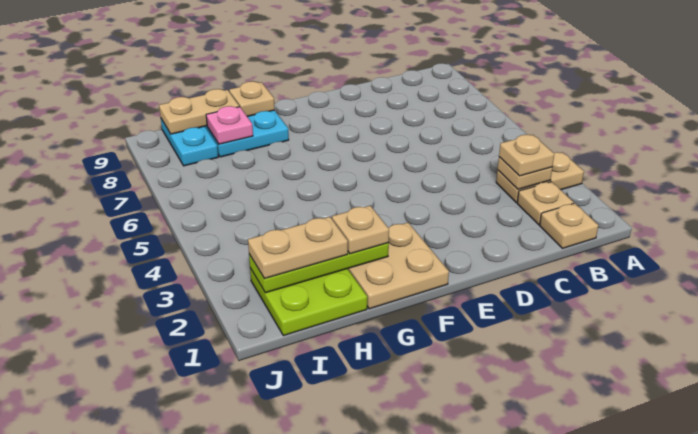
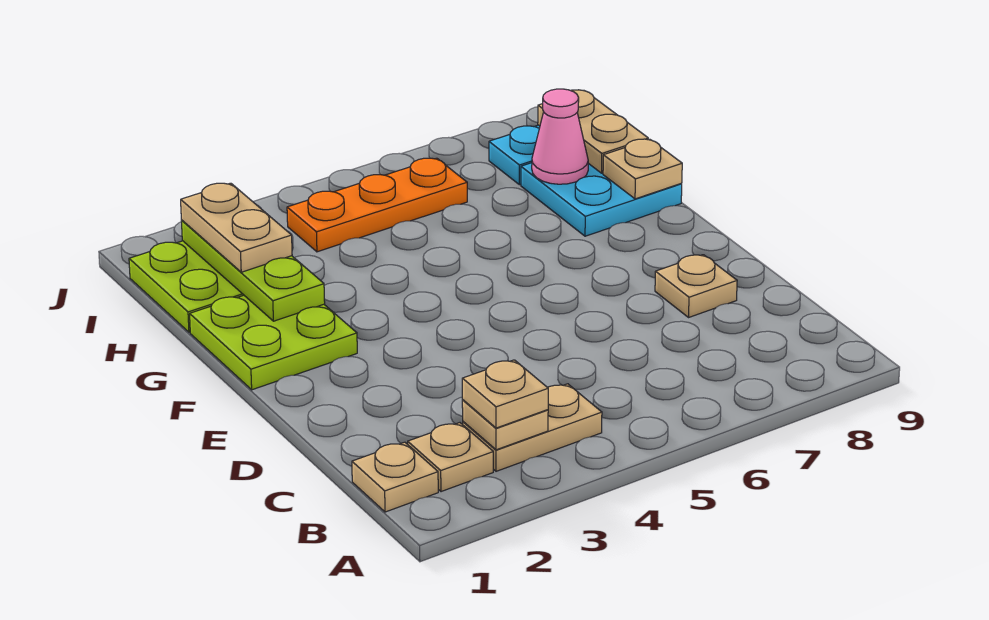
tan 1x2 plate [496,152,584,202] -> tan 1x2 plate turned to [463,384,602,471]
tan 2x2 plate [348,223,449,309] -> lime 2x2 plate [190,295,357,390]
tan 1x1 plate [332,206,389,254] -> tan 1x1 plate moved to [655,255,737,317]
pink 1x1 plate [206,106,253,144] -> pink 1x1 cone [532,89,588,184]
none -> orange 1x3 plate [287,158,467,252]

